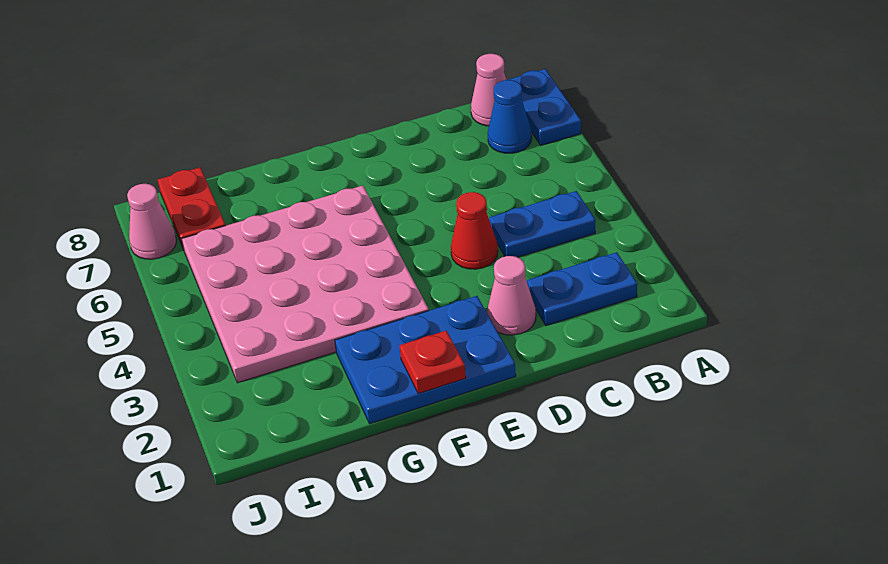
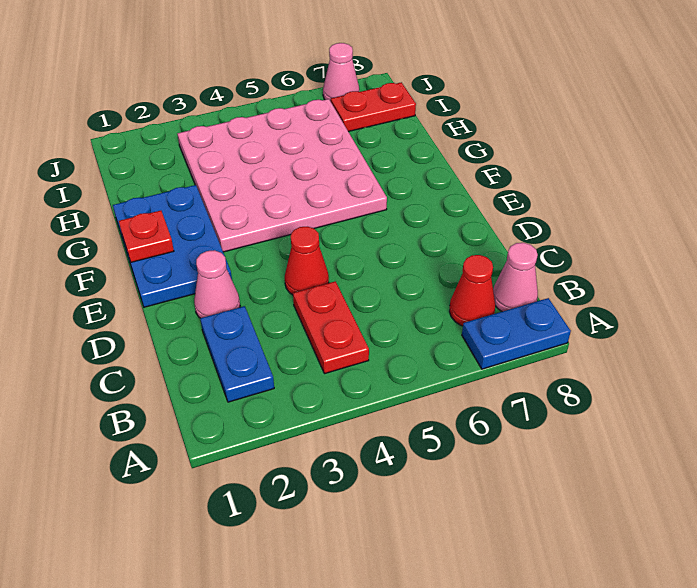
blue 1x2 plate [489,191,595,257] -> red 1x2 plate [293,281,369,374]
blue 1x1 cone [488,80,532,153] -> red 1x1 cone [449,255,495,326]

